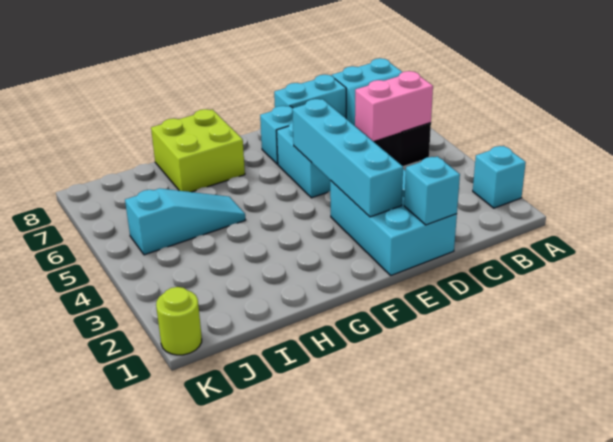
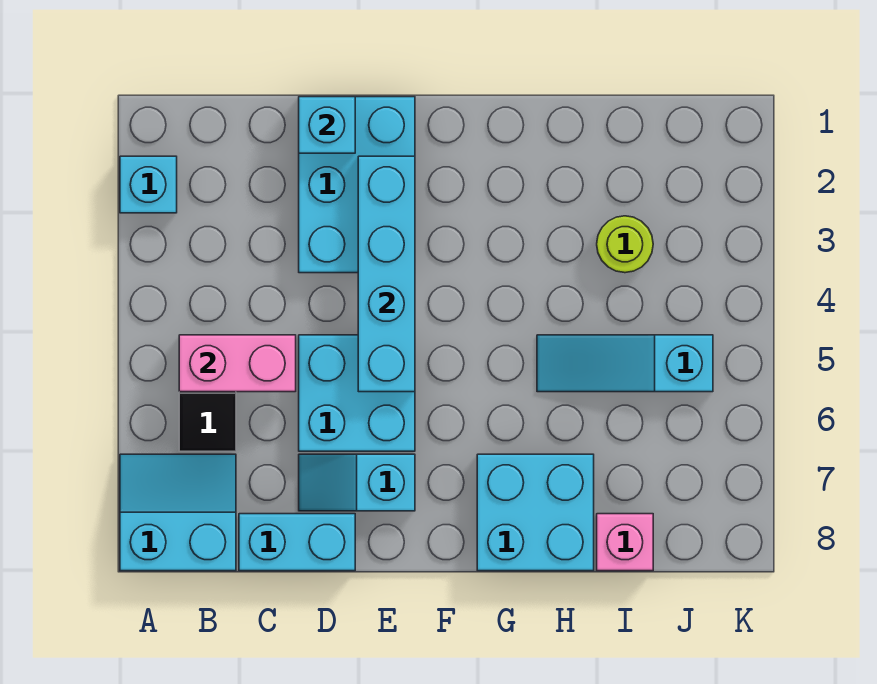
lime 2x2 brick [151,109,245,192] -> cyan 2x2 brick [477,454,594,571]
none -> pink 1x1 brick [597,514,653,571]
lime 1x1 round brick [156,287,202,355] -> lime 1x1 round brick moved to [597,216,653,273]

